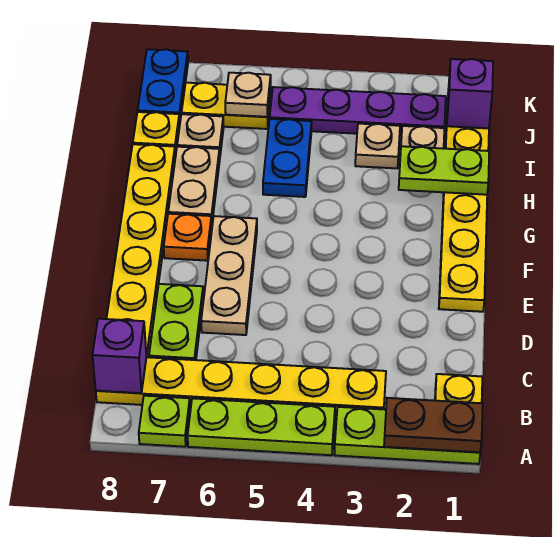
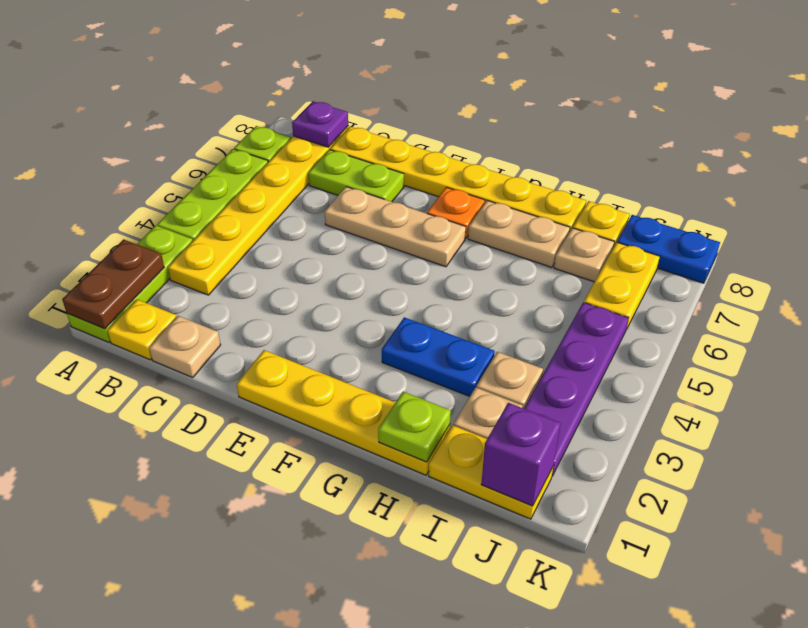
purple 1x1 brick [92,319,146,393] -> purple 1x1 plate [292,101,348,147]
lime 1x2 plate [399,146,489,195] -> lime 1x1 plate [378,392,451,462]
blue 1x2 plate [263,119,312,197] -> blue 1x2 plate moved to [382,317,495,396]
tan 1x1 plate [225,73,271,117] -> tan 1x1 plate moved to [149,316,221,378]

